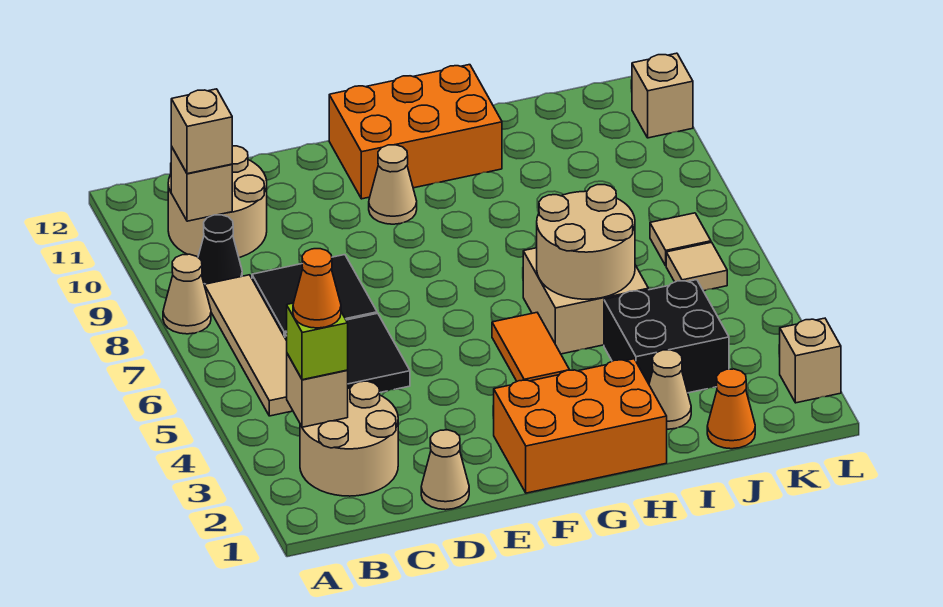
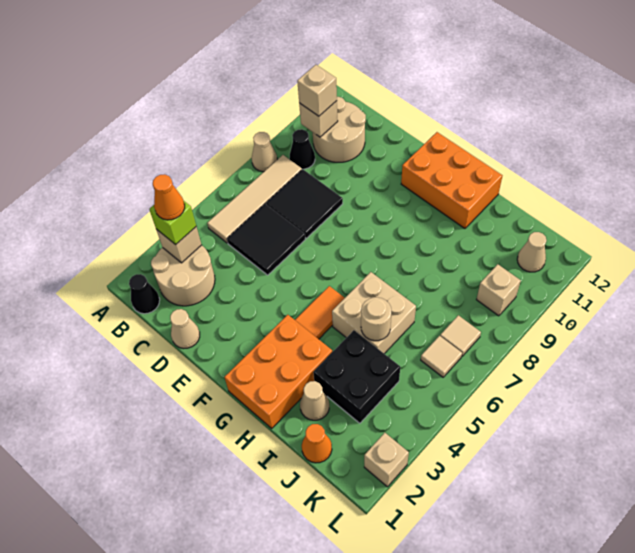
none -> black 1x1 cone [129,274,160,314]
orange 2x3 brick [494,359,667,493] -> orange 2x3 brick turned to [224,315,332,428]
tan 1x1 cone [369,145,417,224] -> tan 1x1 cone moved to [517,232,547,272]
tan 2x2 round brick [537,185,635,299] -> tan 1x1 round brick [361,297,391,341]
tan 1x1 brick [632,53,693,138] -> tan 1x1 brick moved to [477,264,521,316]

